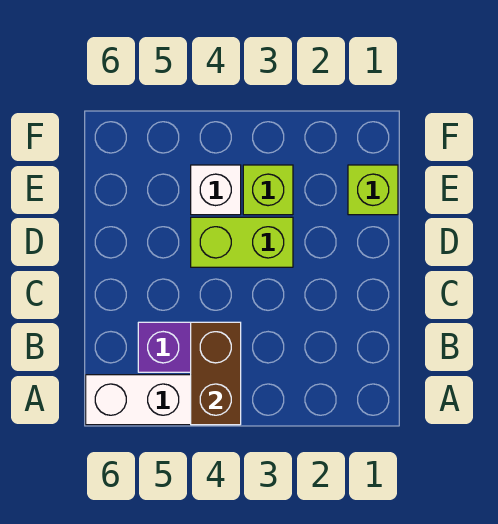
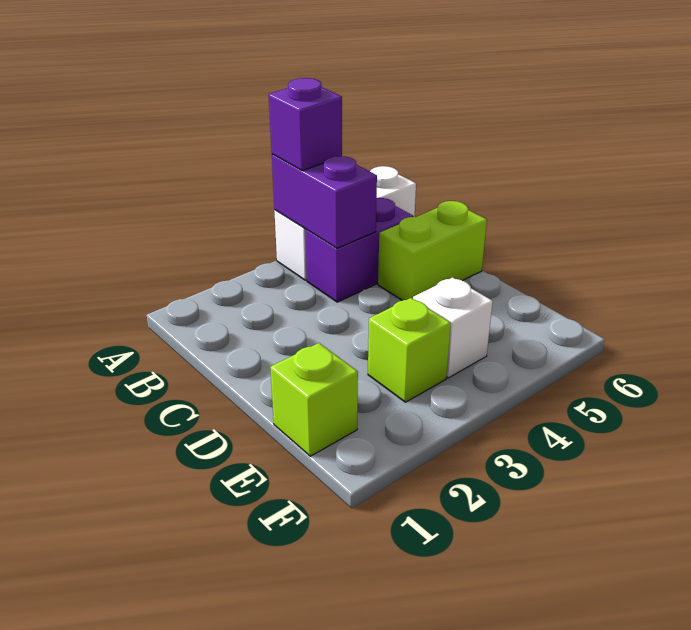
brown 1x2 brick [191,322,241,425] -> purple 1x2 brick [272,154,377,248]
none -> purple 1x1 brick [269,78,342,171]
lime 1x2 brick [191,217,293,267] -> lime 1x2 brick moved to [378,201,487,300]

